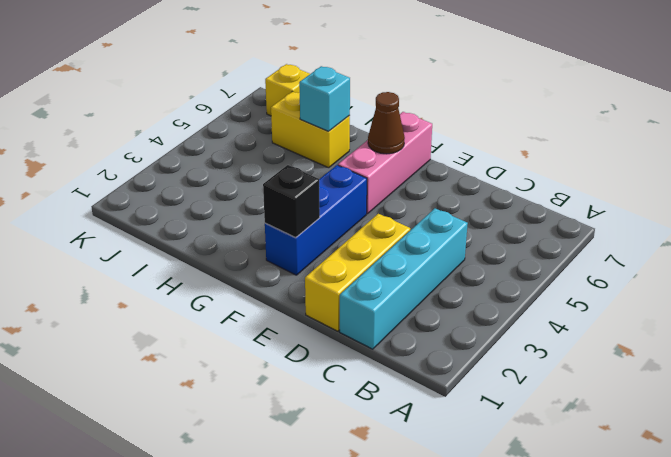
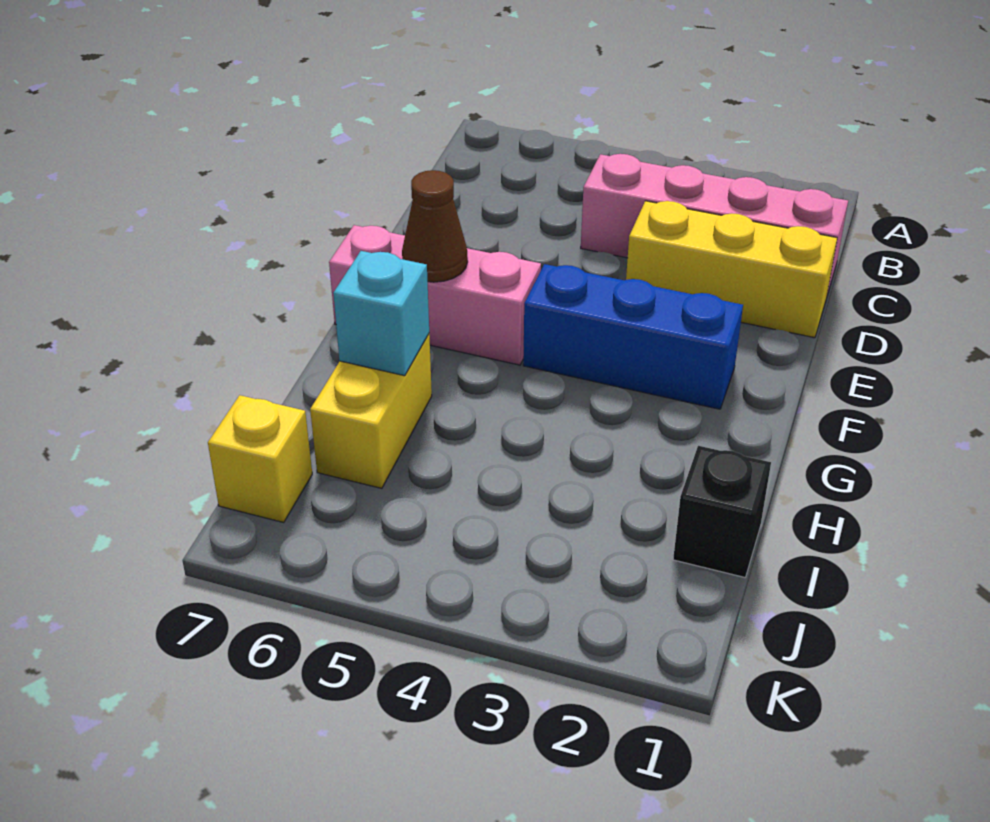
cyan 1x4 brick [340,208,468,349] -> pink 1x4 brick [581,154,848,295]
black 1x1 brick [263,165,320,237] -> black 1x1 brick moved to [673,446,771,577]

